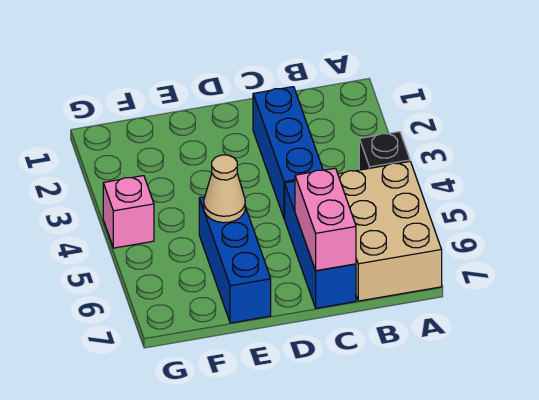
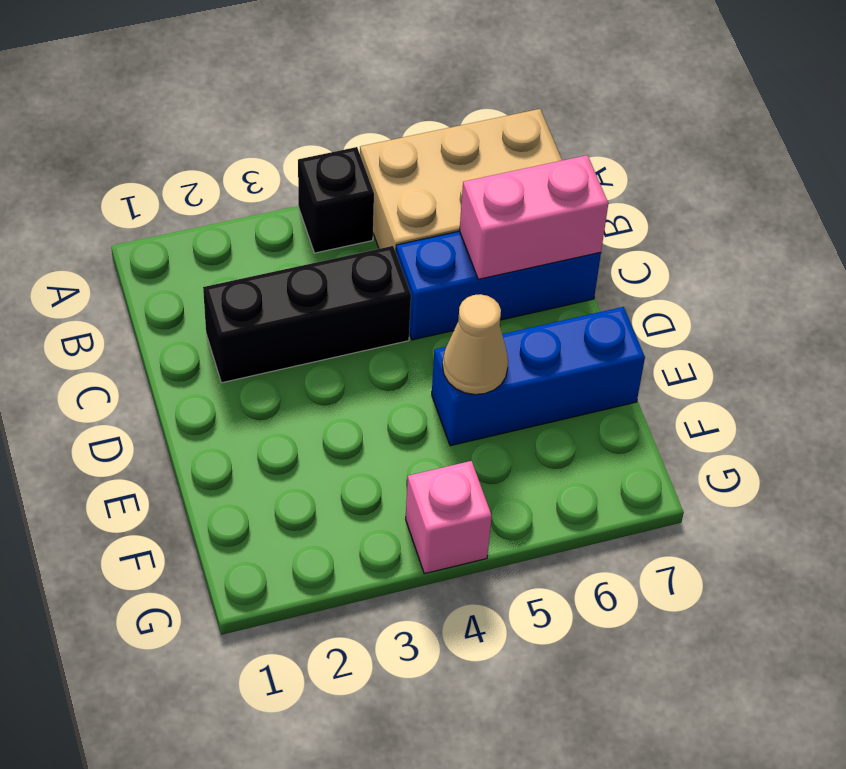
blue 1x3 brick [253,87,323,219] -> black 1x3 brick [203,246,411,383]

